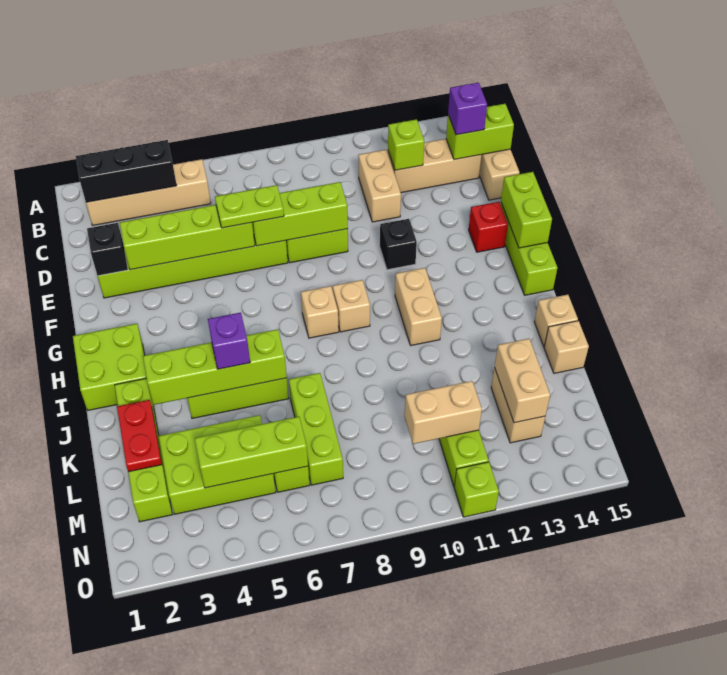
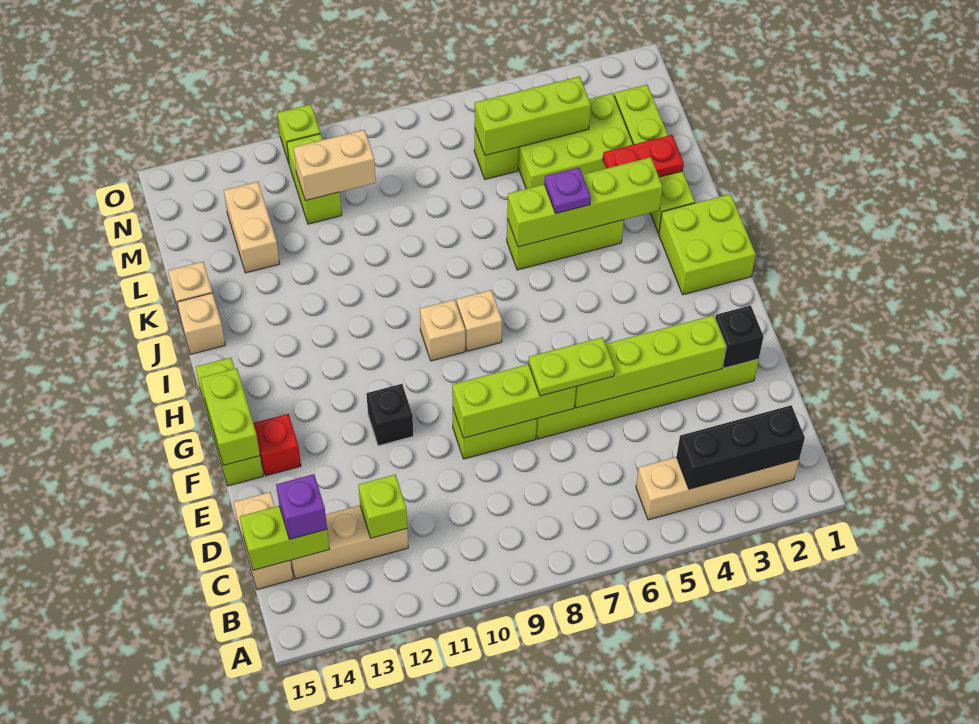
tan 1x2 brick [358,150,401,222] -> none
tan 1x2 brick [395,268,442,345] -> none
purple 1x1 brick [208,313,250,369] -> purple 1x1 plate [544,167,591,213]
red 1x2 plate [117,400,162,472] -> red 1x2 plate turned to [603,135,684,177]
lime 1x3 brick [289,373,343,485] -> none
tan 1x2 brick [495,339,550,423] -> none

